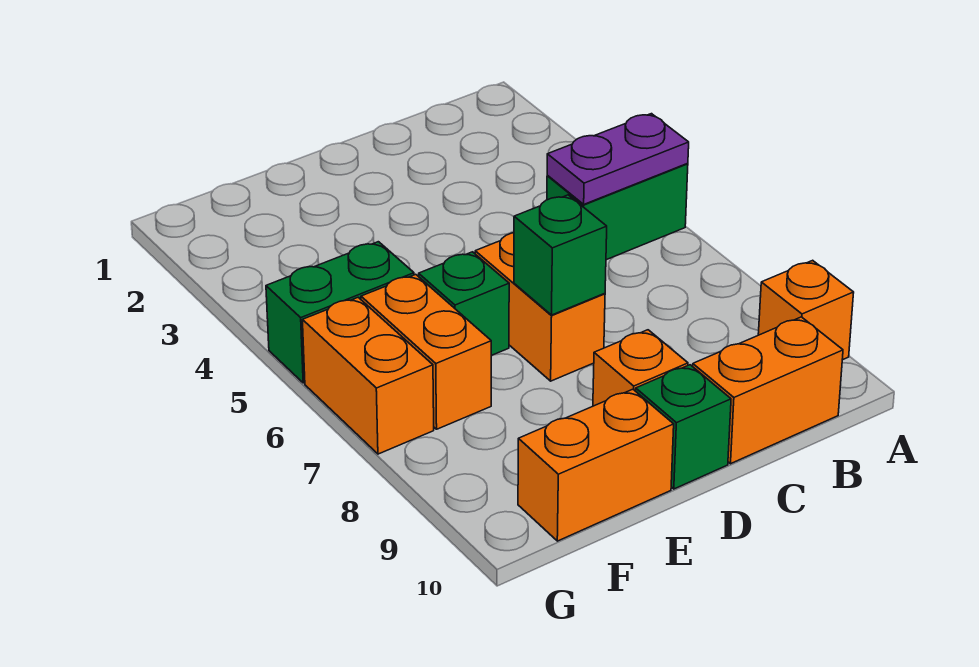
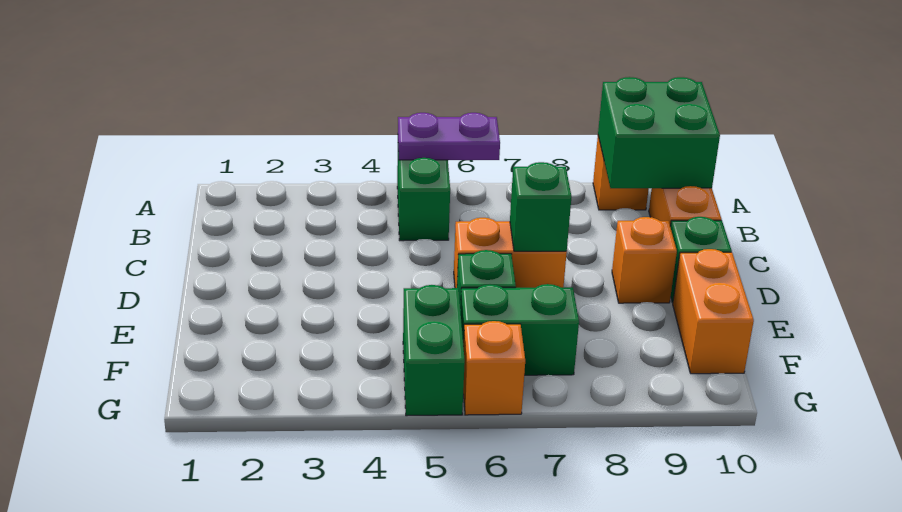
purple 1x2 plate [547,114,689,204] -> purple 1x2 plate turned to [398,113,500,160]
none -> green 2x2 brick [598,77,720,188]
orange 1x2 brick [361,274,491,429] -> green 1x2 brick [460,284,579,375]
orange 1x2 brick [303,297,434,454] -> orange 1x1 brick [463,321,525,415]

